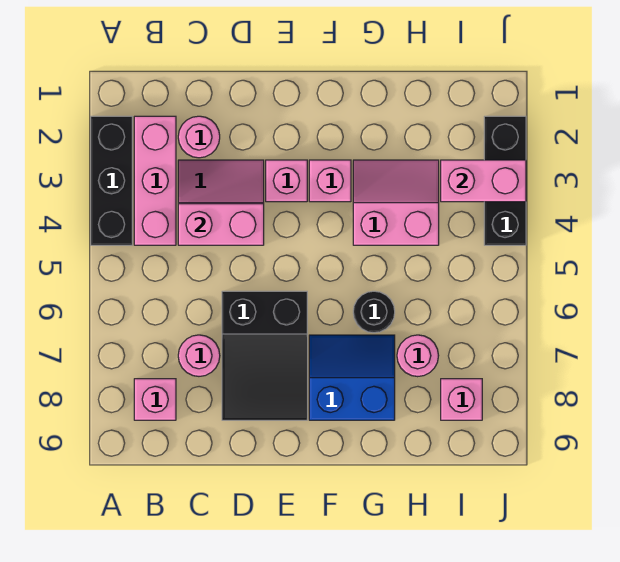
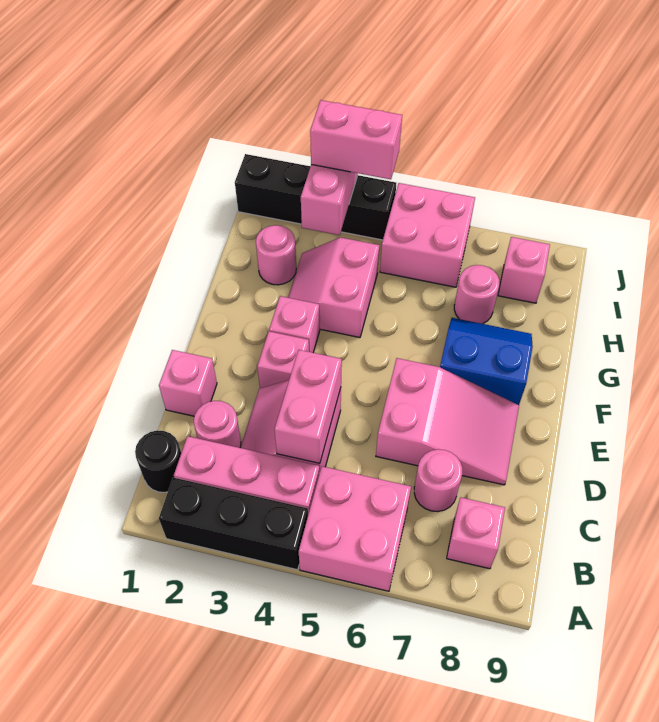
none -> pink 2x2 brick [299,466,411,591]
none -> pink 1x1 brick [159,350,217,416]
black 2x3 slope [222,291,307,420] -> pink 2x3 slope [376,358,519,485]
blue 2x2 slope [309,335,395,420] -> blue 2x2 slope turned to [440,318,533,405]
black 1x1 round brick [353,291,395,333] -> black 1x1 round brick moved to [135,430,181,492]
none -> pink 1x1 round brick [256,225,296,285]
none -> pink 2x2 brick [380,183,475,287]
black 1x3 brick [484,116,526,245] -> black 1x4 brick [235,154,396,240]
none -> pink 1x2 brick [310,100,402,179]

